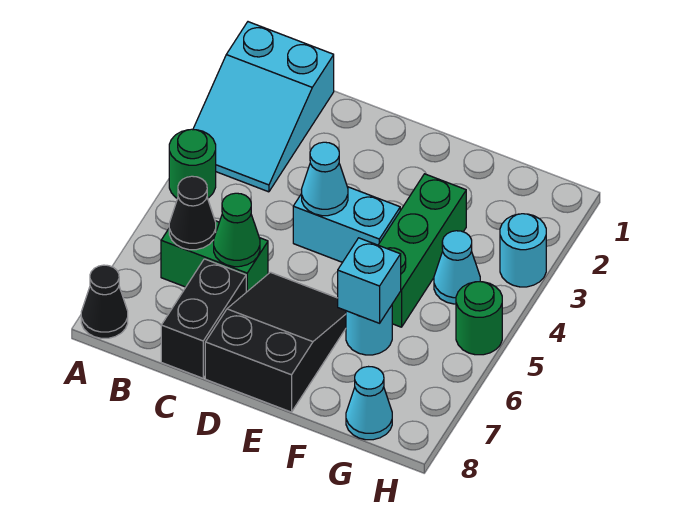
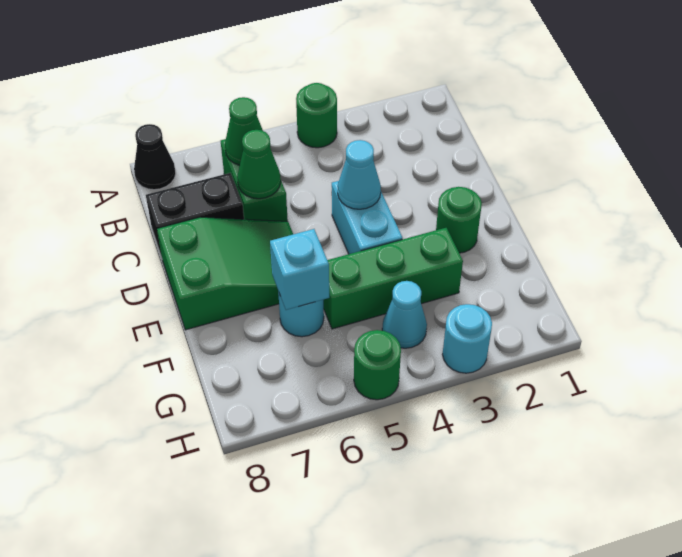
cyan 2x3 slope [193,22,334,192] -> none
black 1x1 cone [169,176,216,250] -> green 1x1 cone [225,97,263,165]
black 2x3 slope [205,272,346,412] -> green 2x3 slope [157,217,293,330]
none -> green 1x1 round brick [436,187,482,253]
cyan 1x1 cone [346,367,392,440] -> none

